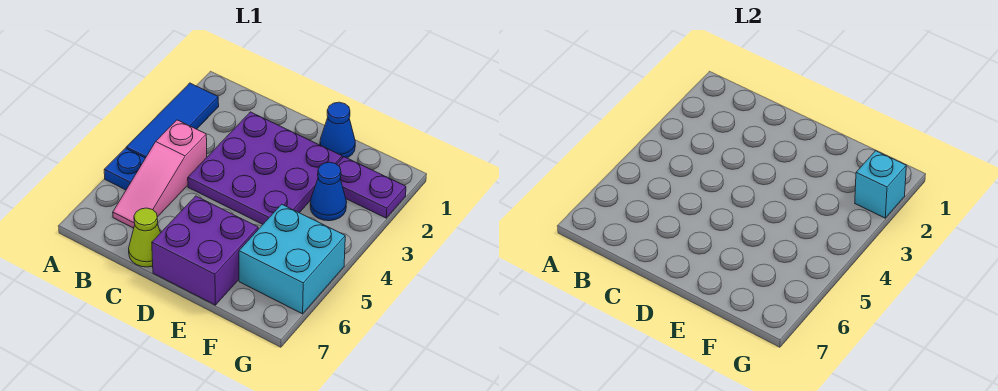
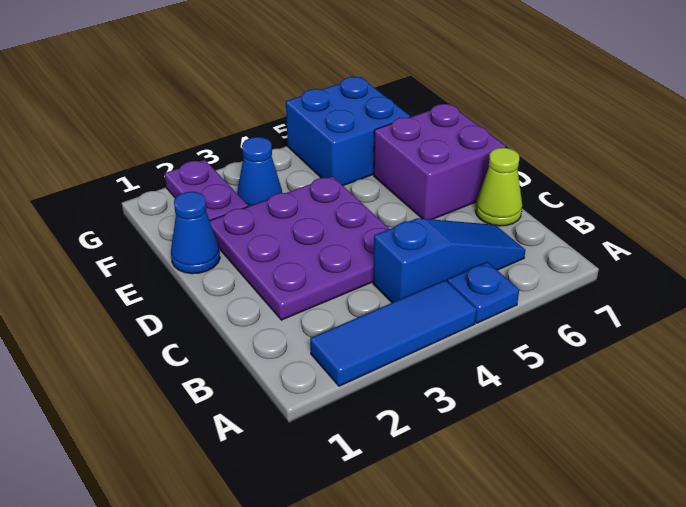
pink 1x3 slope [113,120,207,228] -> blue 1x3 slope [373,218,525,303]
cyan 2x2 brick [239,204,345,314] -> blue 2x2 brick [286,77,410,186]
cyan 1x1 brick [855,151,906,218] -> none

